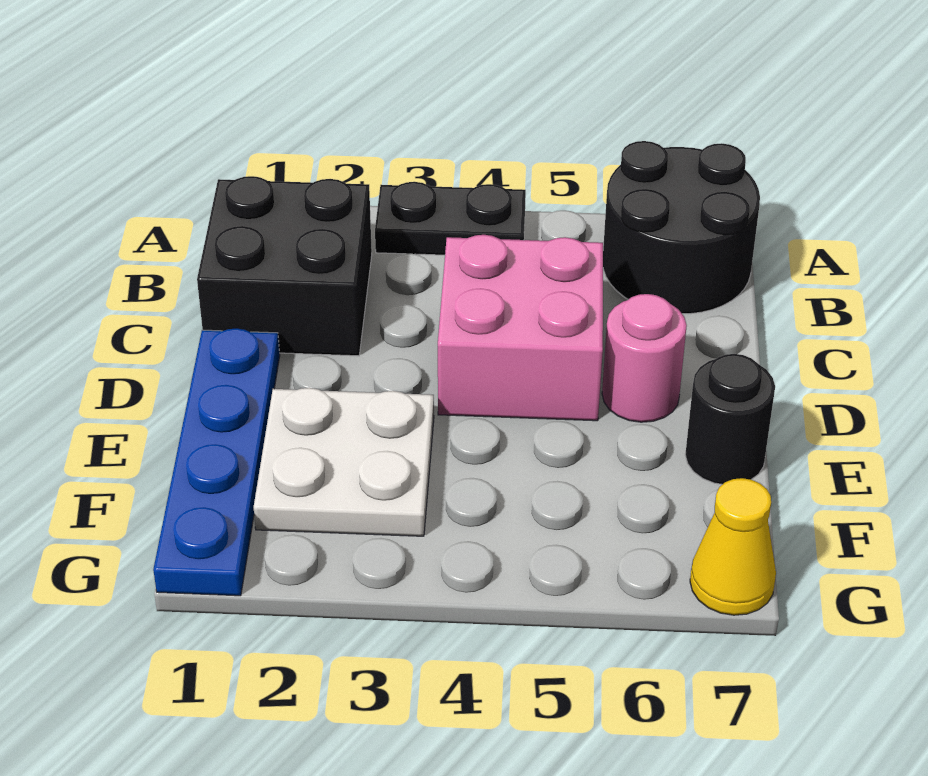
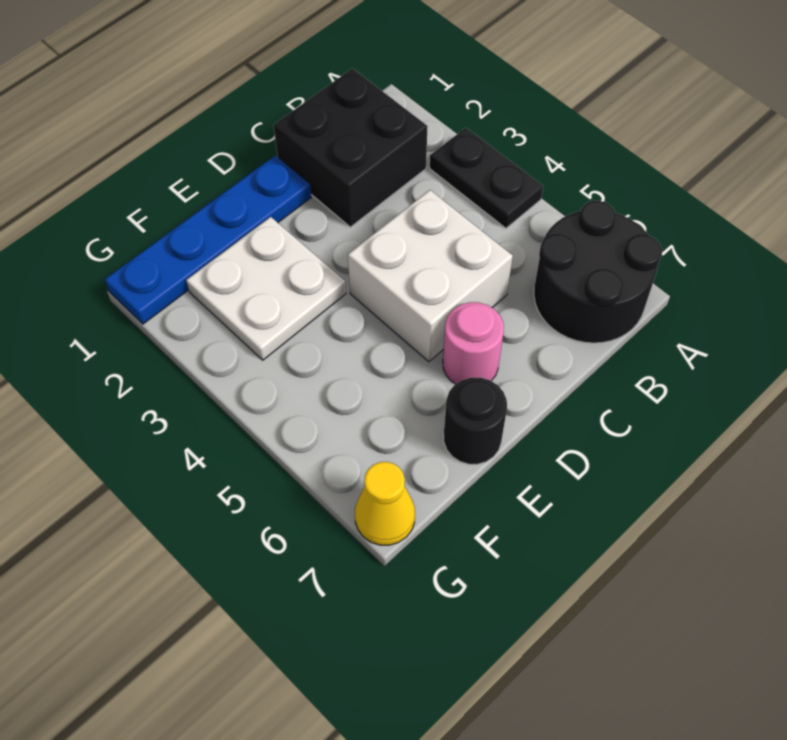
pink 2x2 brick [438,235,603,421] -> white 2x2 brick [348,190,513,362]

